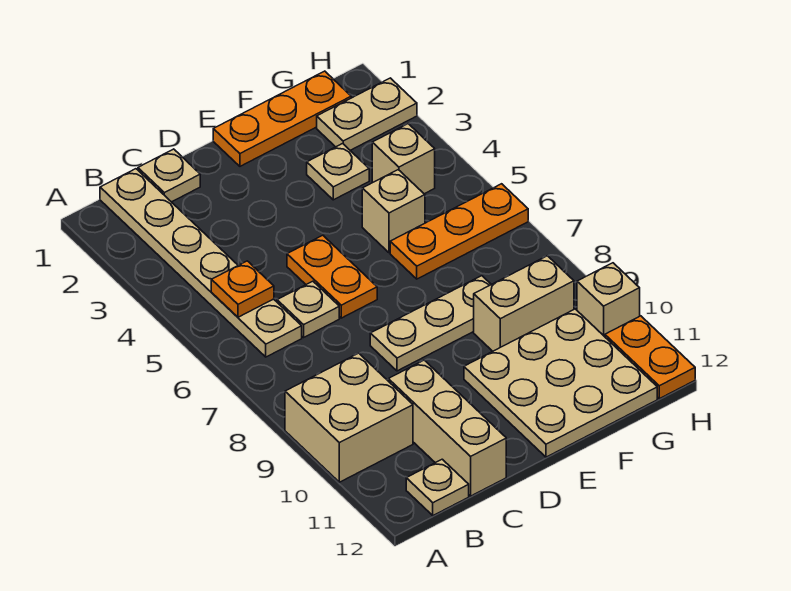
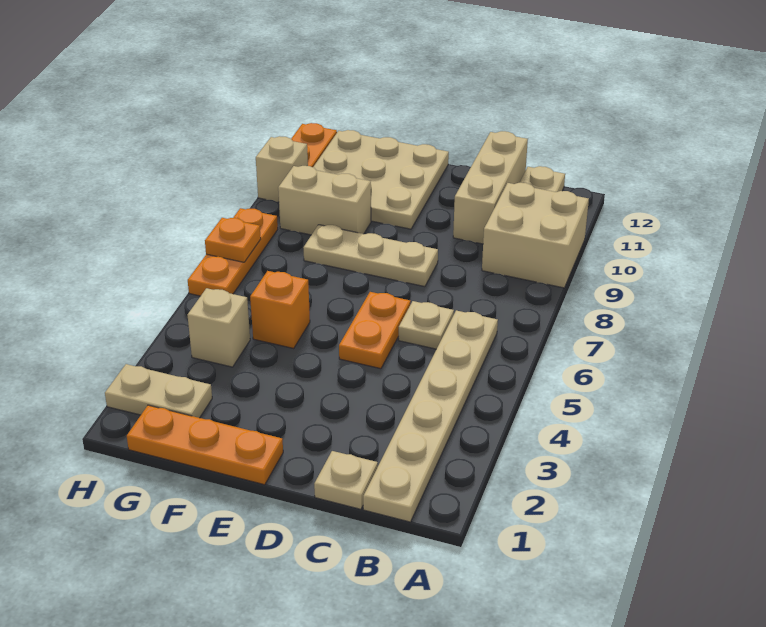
orange 1x1 plate [211,261,274,317] -> orange 1x1 plate moved to [205,218,261,262]
tan 1x1 plate [307,143,369,200] -> none
tan 1x1 brick [362,170,425,253] -> orange 1x1 brick [250,271,310,348]
orange 1x3 plate [390,184,528,279] -> orange 1x3 plate turned to [188,208,278,296]

